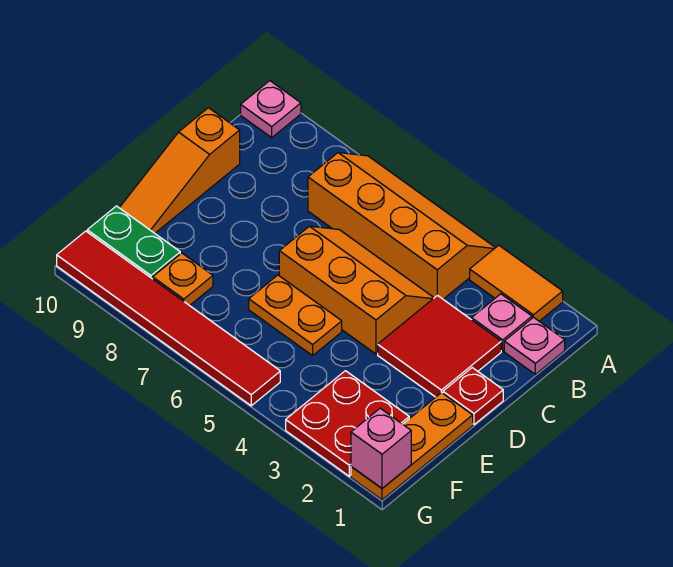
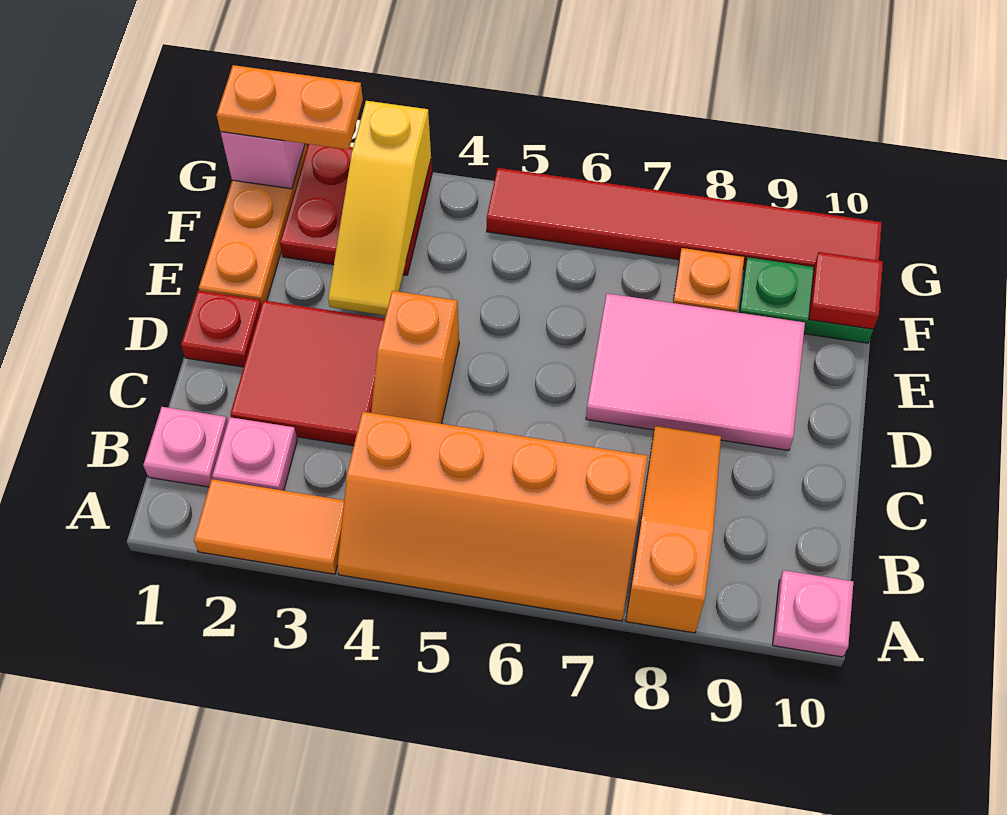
orange 2x3 slope [279,226,434,354] -> orange 1x2 slope [371,291,459,424]
orange 1x3 slope [120,108,240,233] -> orange 1x3 slope moved to [626,426,721,633]
none -> pink 2x3 tile [586,293,805,451]
none -> yellow 1x3 slope [328,101,431,315]
orange 1x2 plate [249,275,342,356] -> orange 1x2 plate moved to [217,65,363,150]
none -> red 1x1 tile [809,252,883,329]

